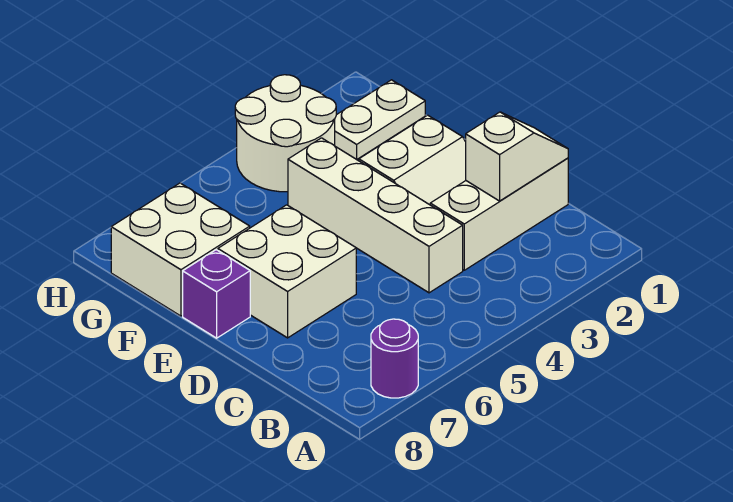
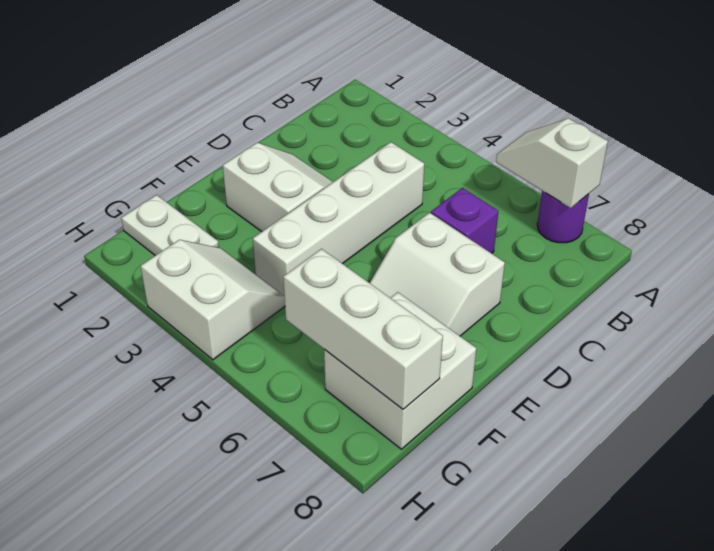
white 1x3 brick [430,158,568,270] -> white 1x3 brick moved to [283,249,443,409]
white 1x2 slope [466,112,568,201] -> white 1x2 slope moved to [496,118,608,208]
white 2x2 brick [218,205,356,338] -> white 2x2 slope [370,213,505,336]
purple 1x1 brick [183,250,250,338] -> purple 1x1 brick moved to [431,188,498,253]
white 2x2 round brick [235,75,336,192] -> white 2x2 slope [141,240,285,360]

